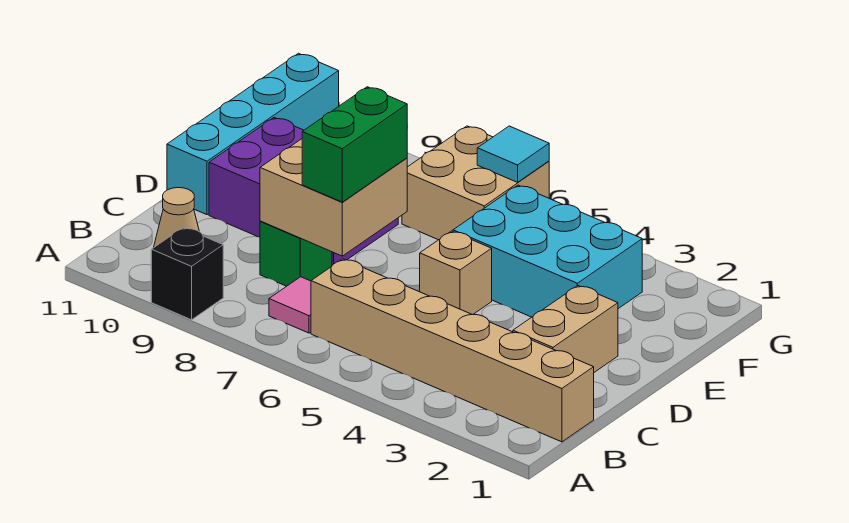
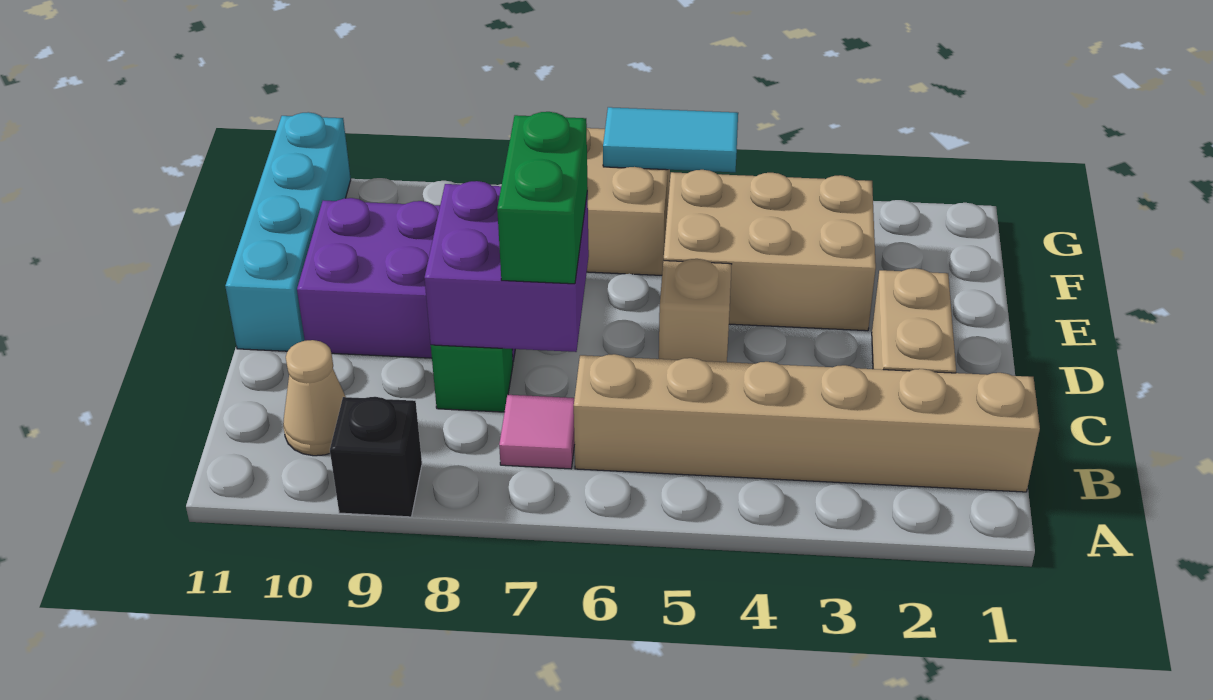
tan 2x2 brick [260,139,407,256] -> purple 2x2 brick [424,181,589,352]
cyan 2x3 brick [453,185,642,317] -> tan 2x3 brick [664,170,876,331]
cyan 1x1 tile [477,126,549,182] -> cyan 1x2 tile [603,107,738,172]

